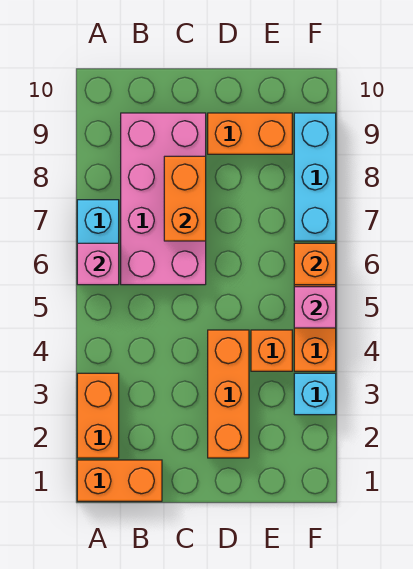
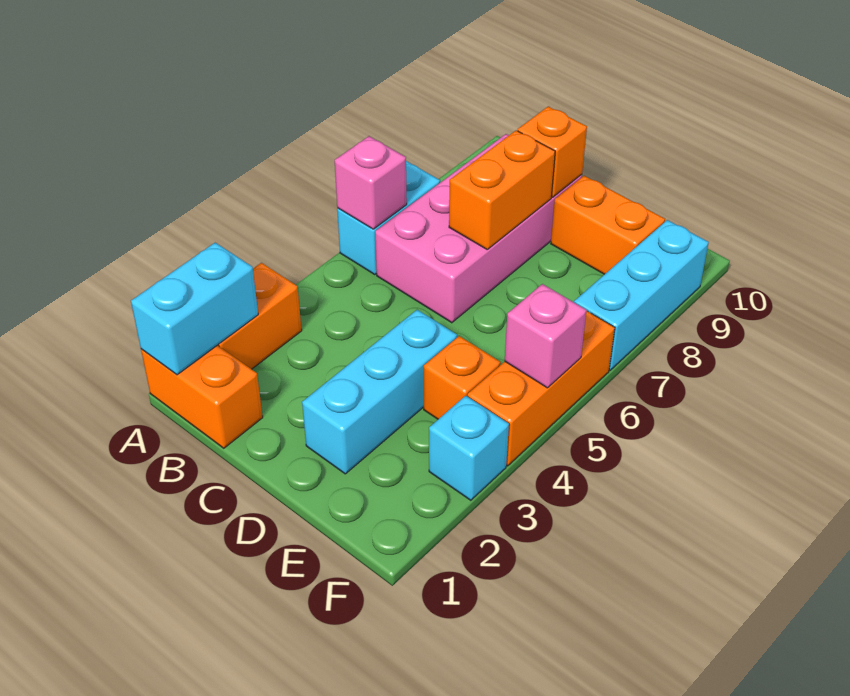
none -> cyan 1x2 brick [131,243,258,375]
orange 1x3 brick [208,330,249,458] -> cyan 1x3 brick [302,310,457,474]
orange 1x1 brick [294,243,336,285] -> orange 1x1 brick moved to [518,106,587,197]

